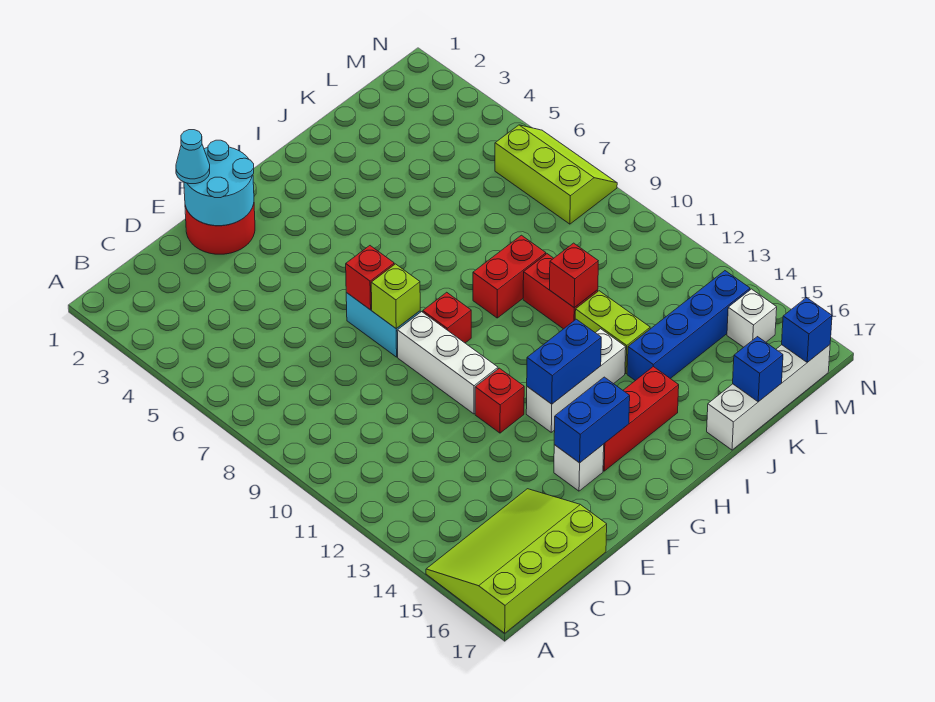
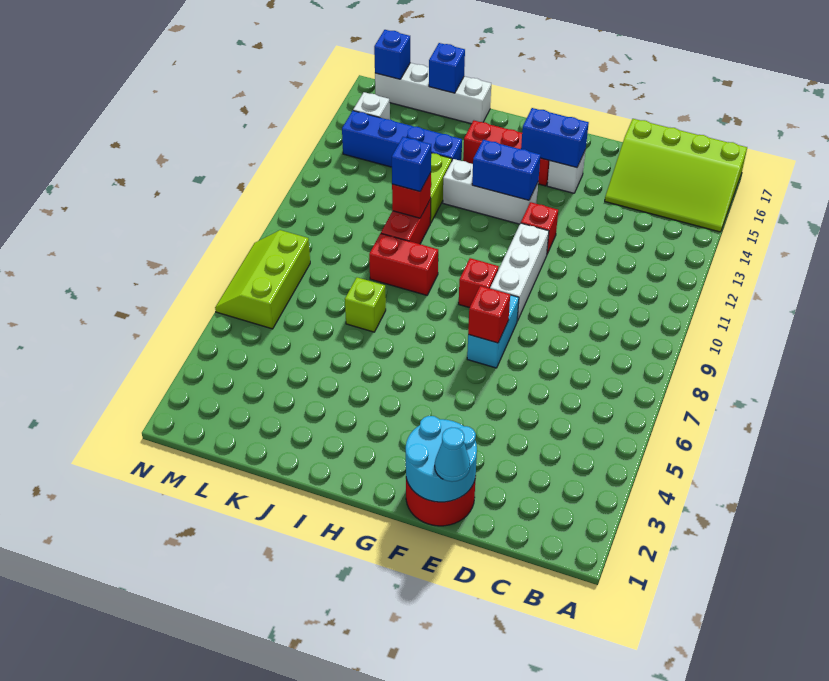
lime 1x1 brick [371,264,420,329] -> lime 1x1 brick moved to [345,277,386,332]
none -> blue 1x1 brick [392,137,431,192]

